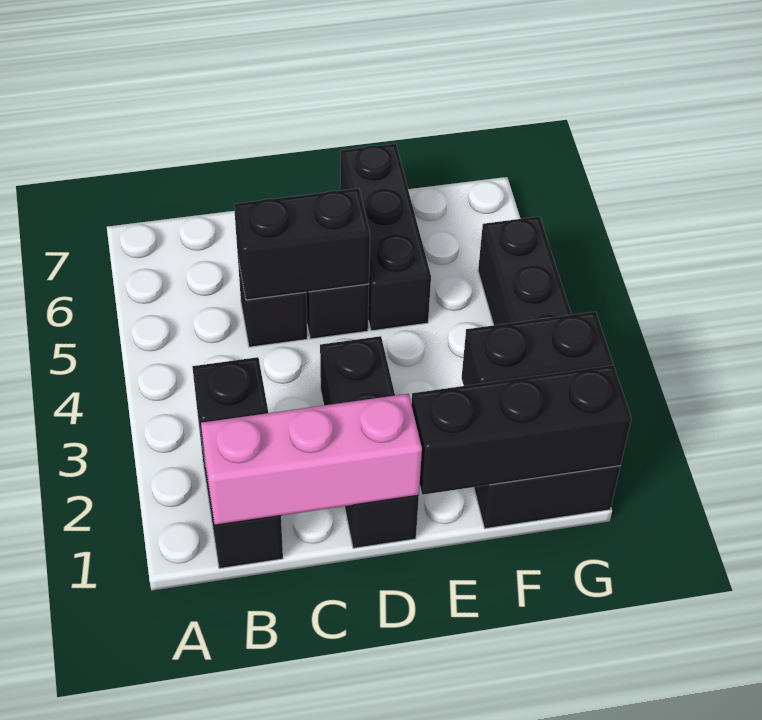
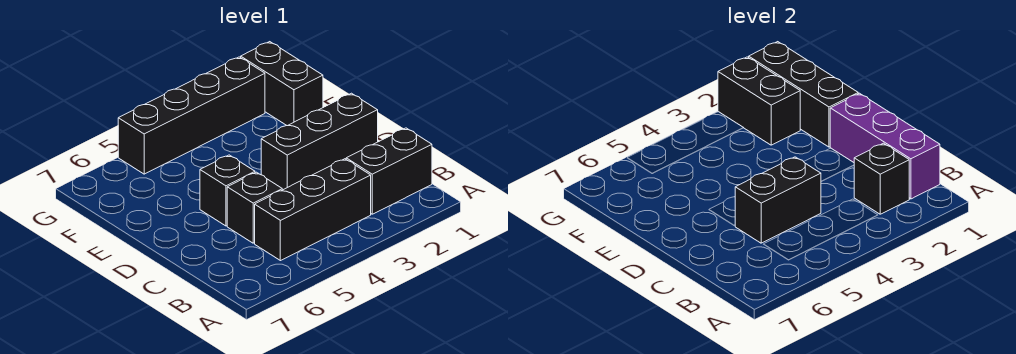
pink 1x3 brick [201,394,422,525] -> purple 1x3 brick [830,93,940,199]
black 1x2 brick [234,188,370,300] -> black 1x2 brick turned to [735,157,821,243]
black 1x3 brick [340,144,431,331] -> black 1x3 brick moved to [255,159,371,261]

